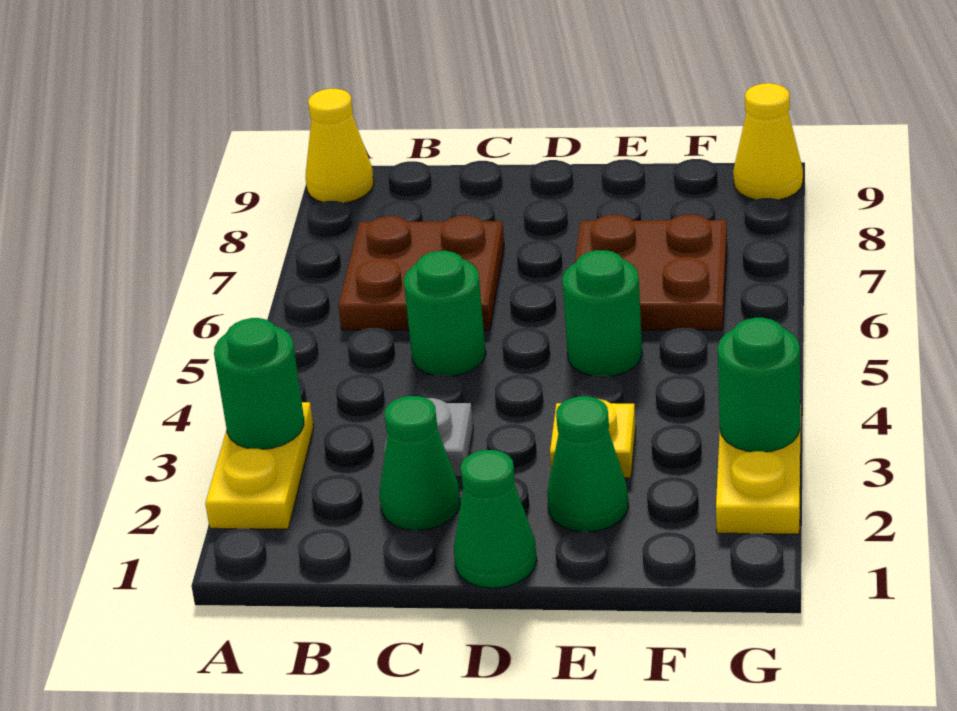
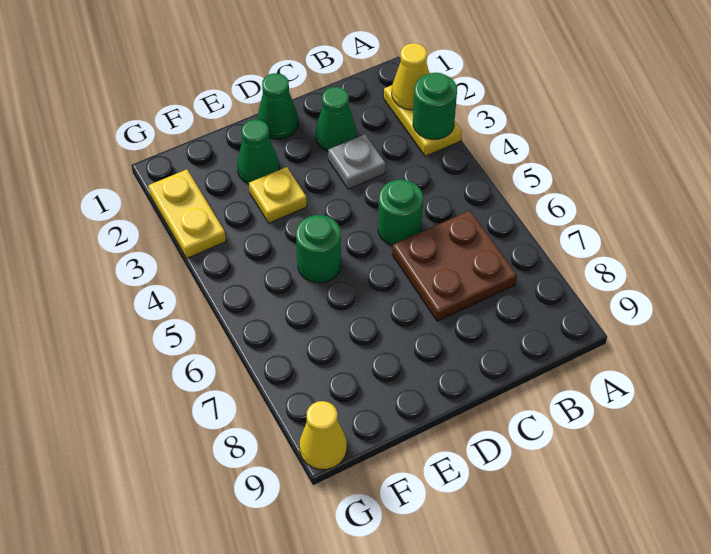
yellow 1x1 cone [306,89,374,203] -> yellow 1x1 cone moved to [392,43,429,110]
brown 2x2 plate [575,214,727,330] -> none
green 1x1 round brick [718,318,800,452] -> none

